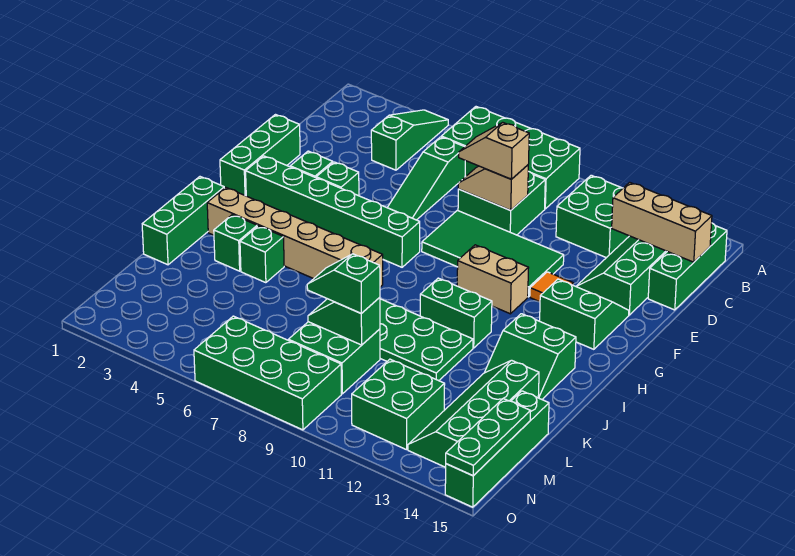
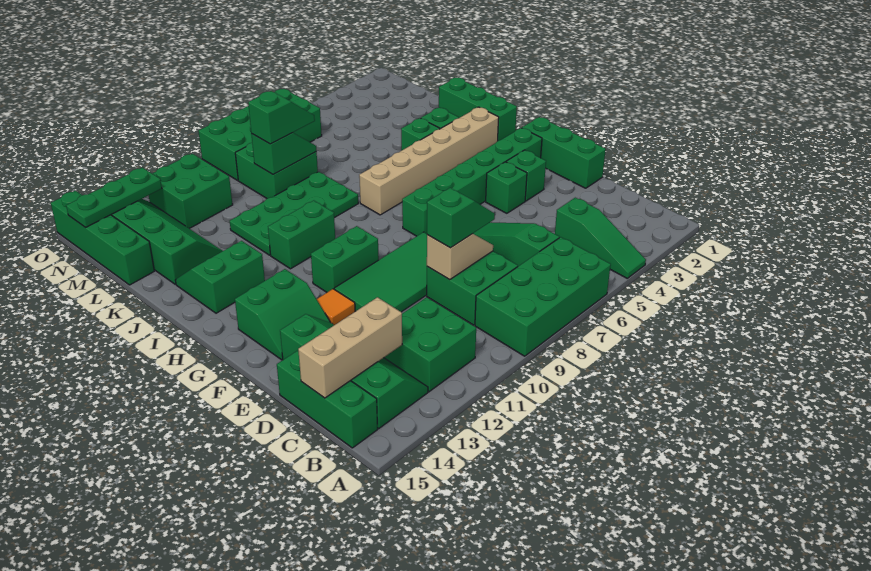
tan 1x2 slope [459,123,529,179] -> green 1x2 slope [427,188,495,248]
tan 1x2 brick [457,245,528,314] -> green 1x2 brick [311,226,379,292]
green 1x3 plate [446,398,530,476] -> green 1x3 plate turned to [66,168,162,227]

